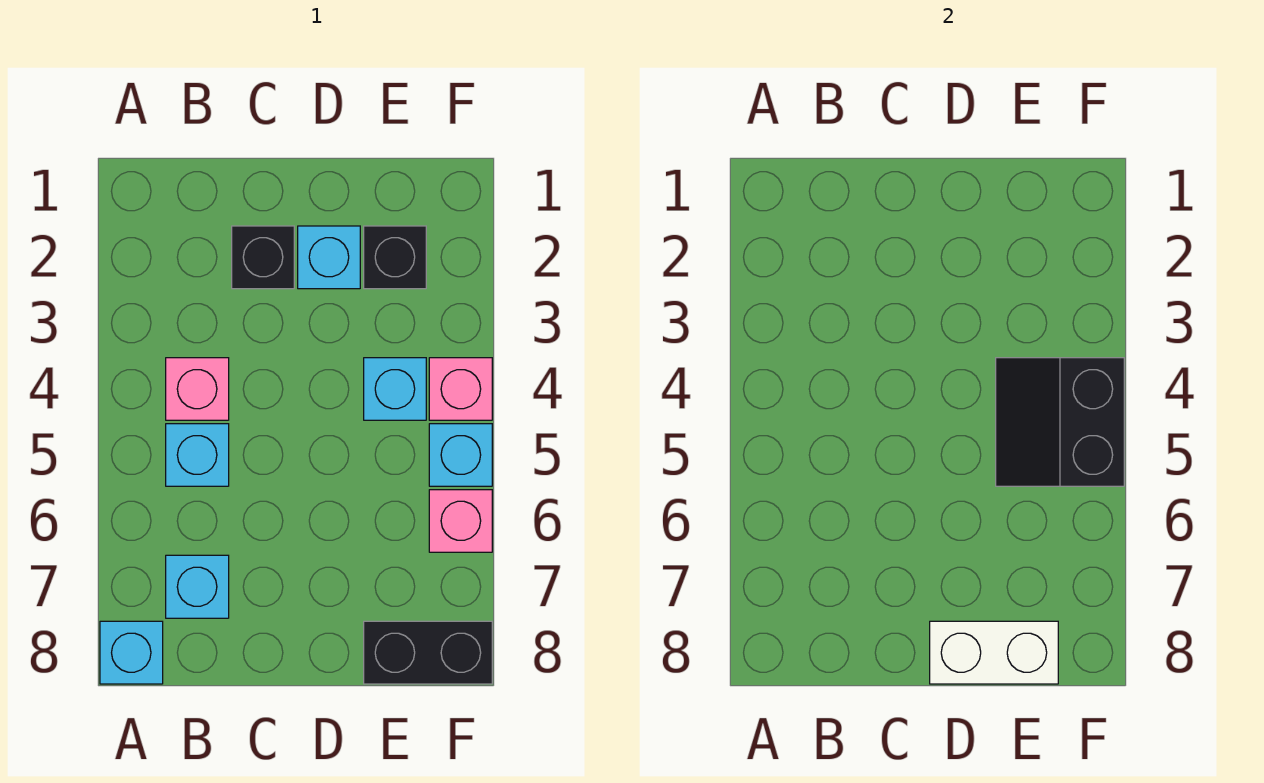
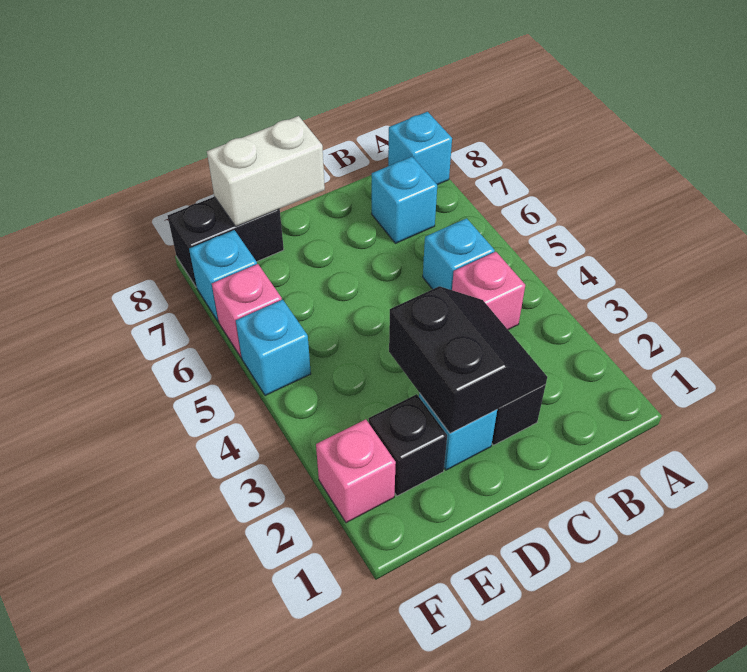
cyan 1x1 brick [364,358,426,420] -> cyan 1x1 brick moved to [189,230,257,321]
black 2x2 slope [996,358,1124,486] -> black 2x2 slope moved to [389,286,547,433]
pink 1x1 brick [429,358,492,420] -> pink 1x1 brick moved to [316,419,396,523]

